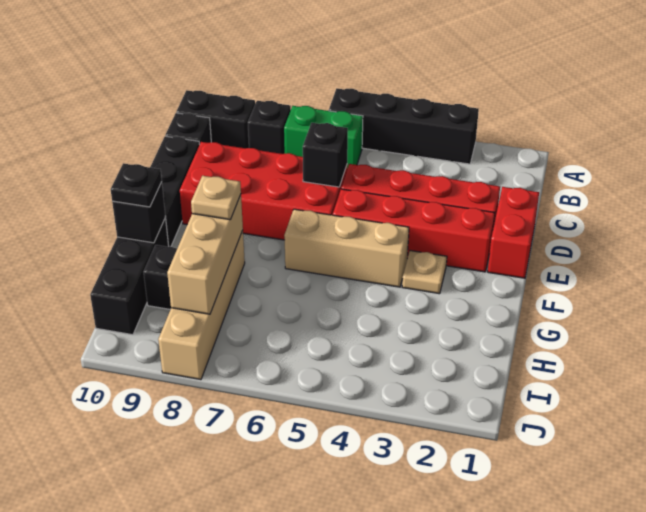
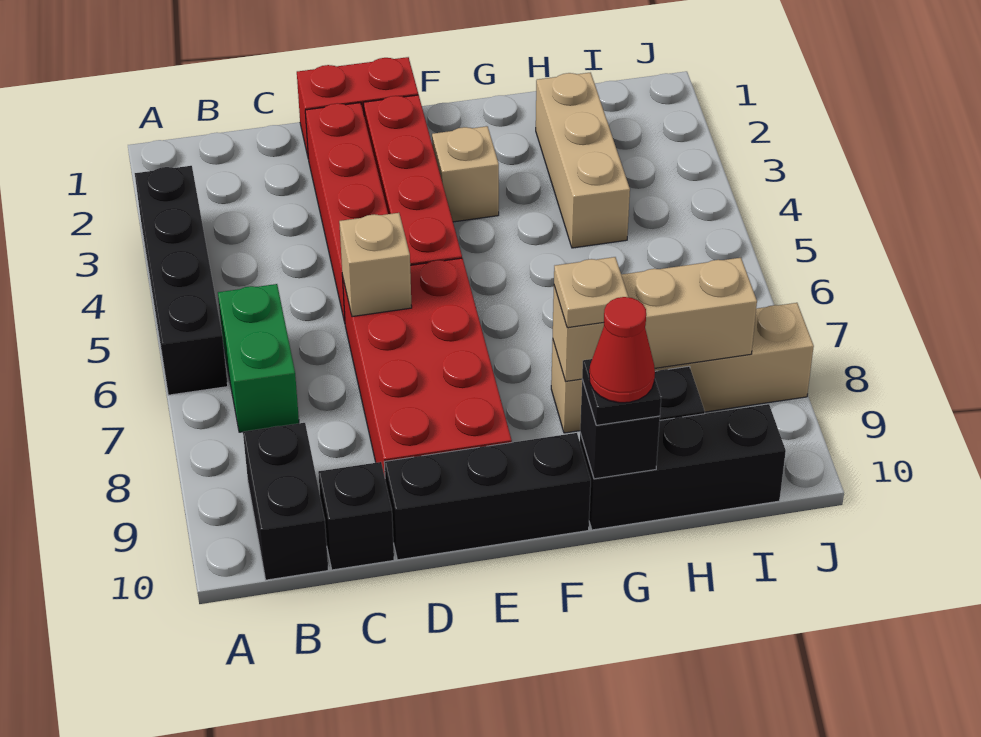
black 1x1 brick [248,101,291,154] -> none
black 1x1 brick [303,123,348,187] -> tan 1x1 brick [339,213,412,317]
tan 1x1 plate [402,251,447,294] -> tan 1x1 brick [432,126,499,222]
tan 1x3 brick [284,209,409,287] -> tan 1x3 brick moved to [536,73,630,248]
none -> red 1x1 cone [589,297,655,403]

